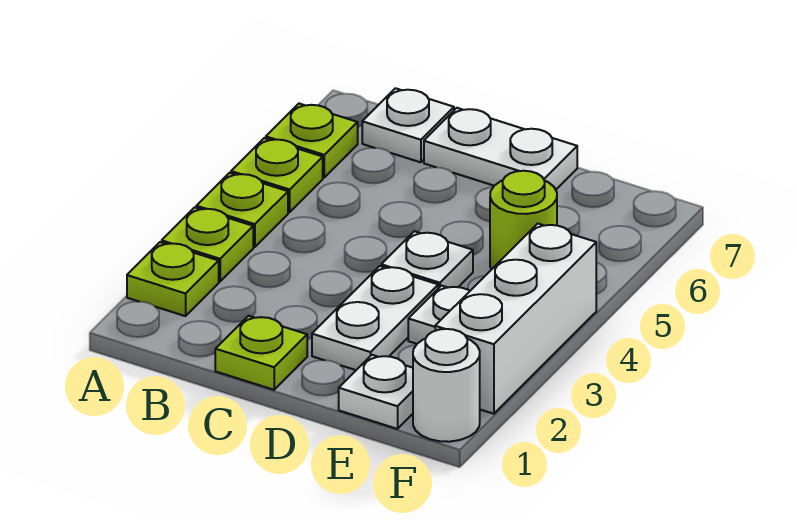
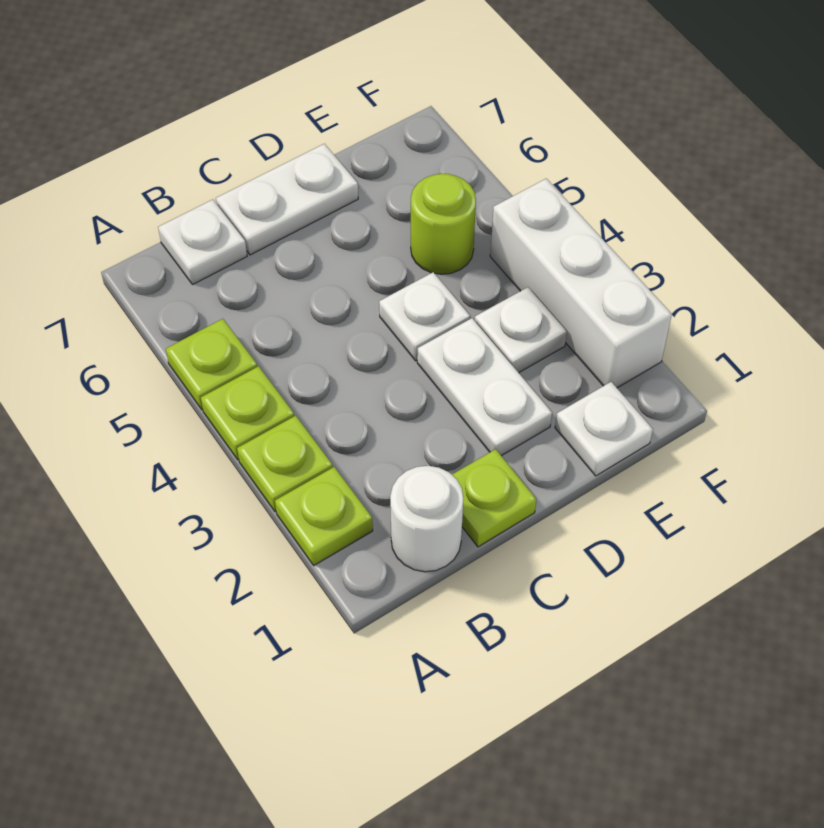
lime 1x1 plate [266,104,358,177] -> none
white 1x1 round brick [413,329,480,442] -> white 1x1 round brick moved to [390,466,463,572]

